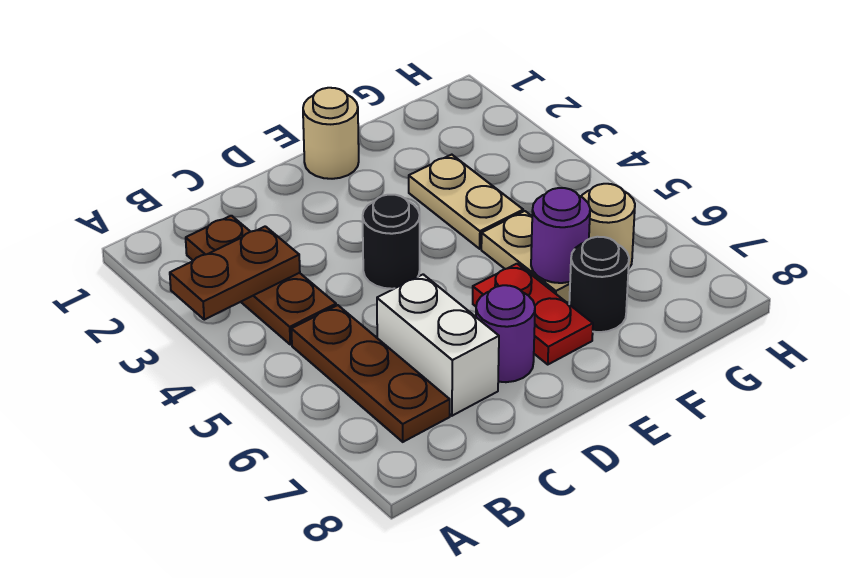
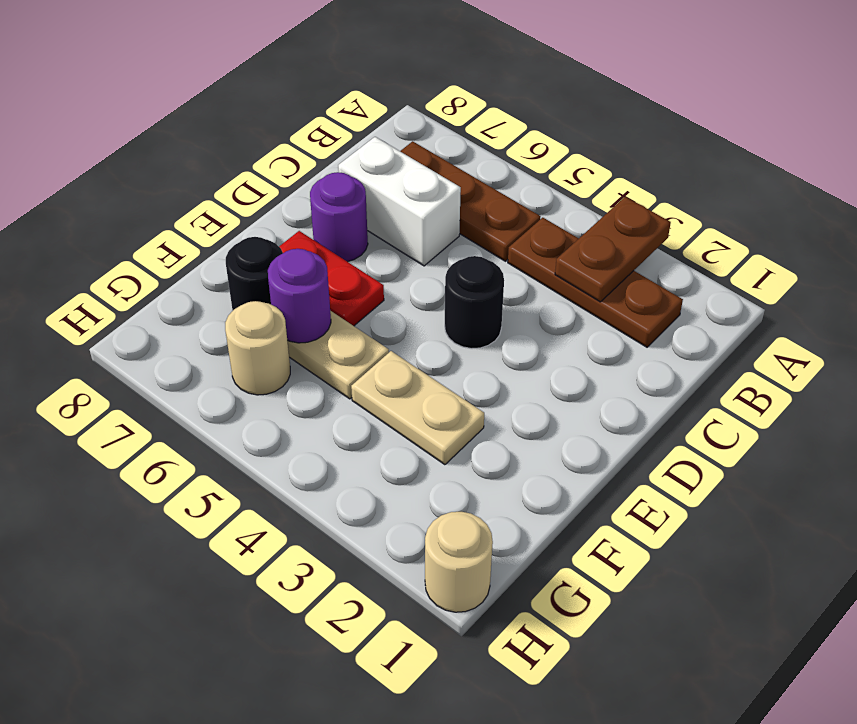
tan 1x1 round brick [303,88,359,179] -> tan 1x1 round brick moved to [425,512,493,612]

